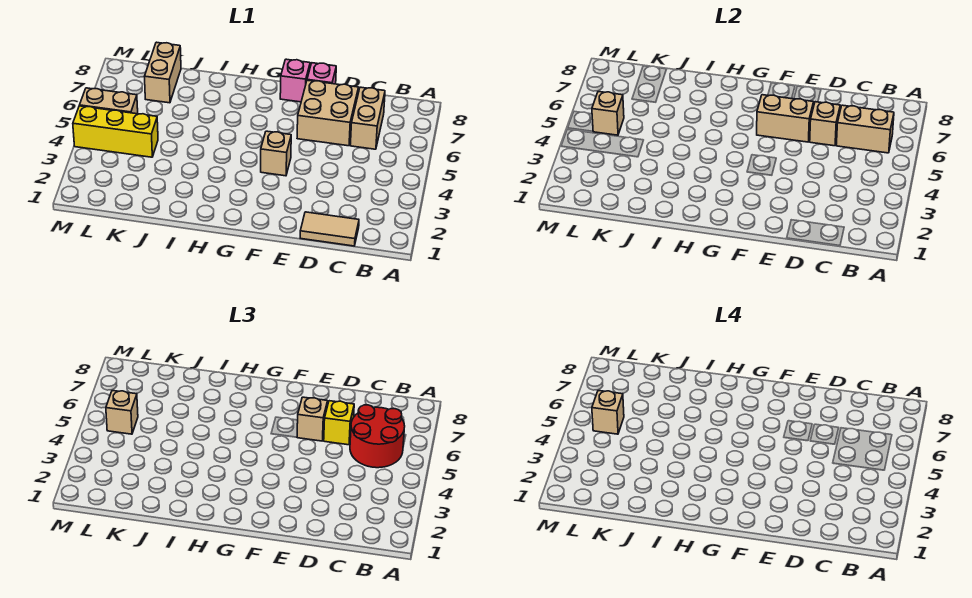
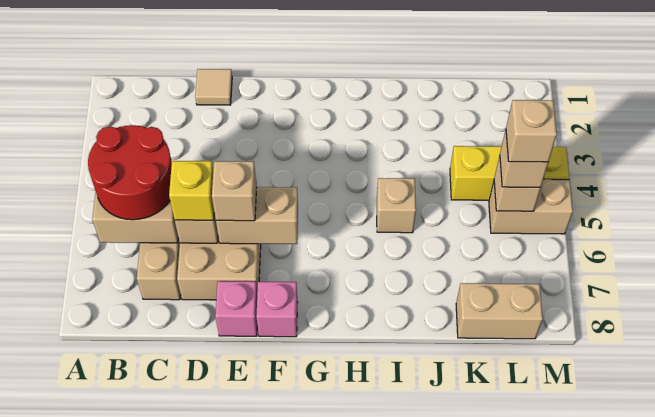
tan 1x2 tile [300,212,359,246] -> tan 1x1 tile [195,69,232,105]
tan 1x1 brick [261,131,291,176] -> tan 1x1 brick moved to [377,178,416,233]
tan 1x2 brick [144,42,181,103] -> tan 1x2 brick turned to [456,283,543,339]

